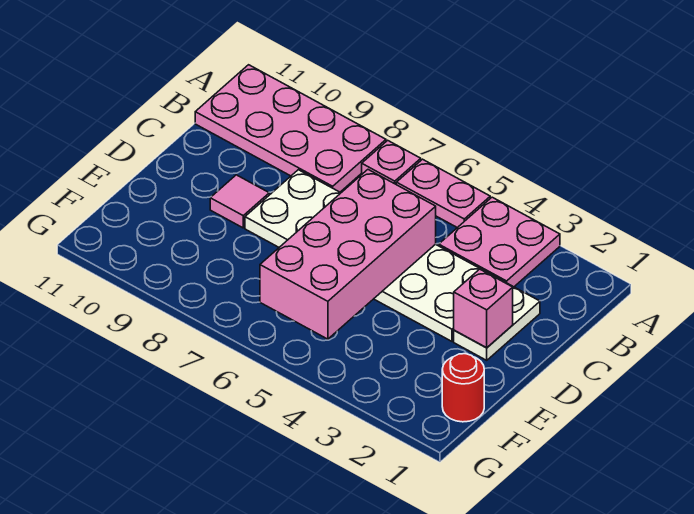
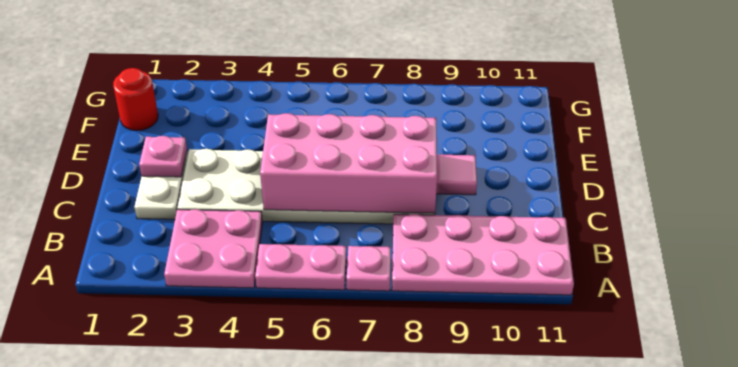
pink 2x4 brick [260,170,436,339] -> pink 2x4 brick turned to [260,113,437,213]
pink 1x1 brick [454,269,513,348] -> pink 1x1 plate [139,136,187,177]

